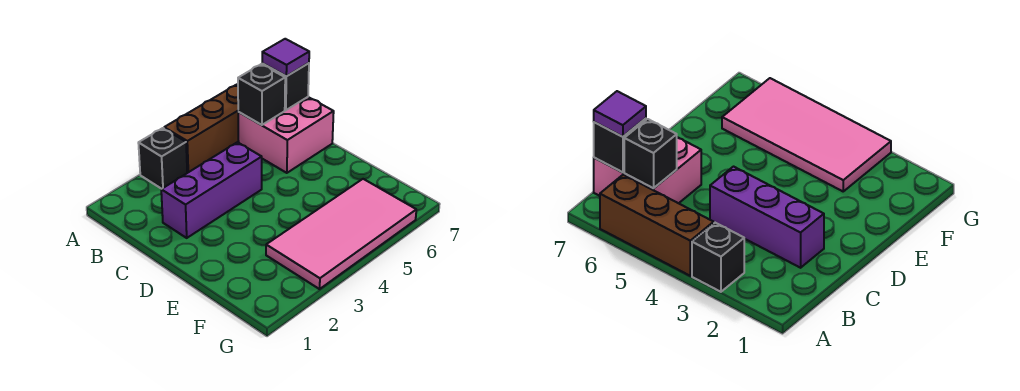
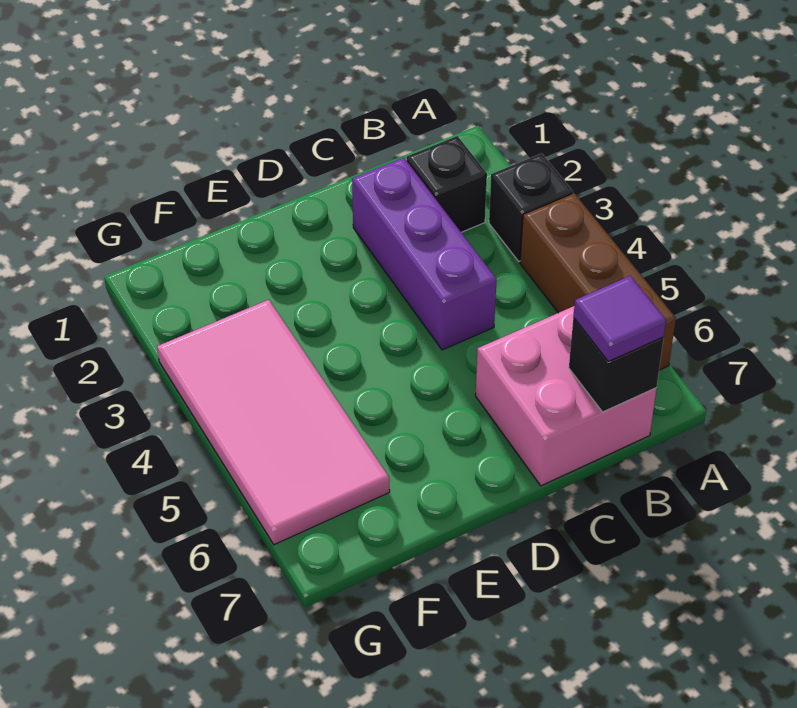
black 1x1 brick [238,64,285,125] -> black 1x1 brick moved to [407,136,487,232]

